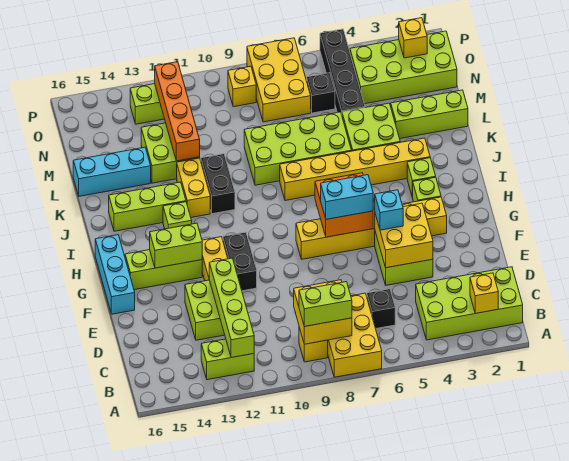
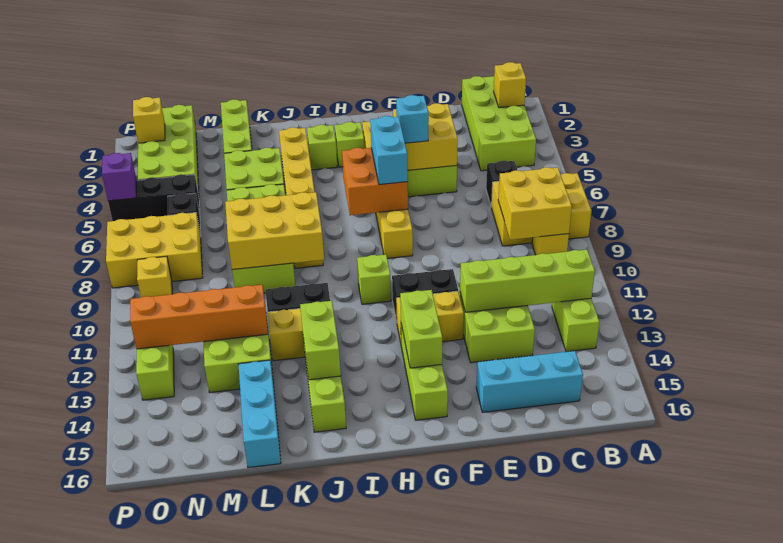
lime 1x2 brick [299,282,352,326] -> lime 1x2 brick moved to [300,301,341,380]
cyan 1x3 brick [95,235,135,314] -> cyan 1x3 brick moved to [476,351,583,412]
lime 1x1 brick [163,202,192,229] -> lime 1x1 brick moved to [357,254,391,304]
none -> yellow 2x3 brick [225,192,324,270]
black 1x4 brick [320,29,365,114] -> black 1x3 brick [108,174,200,221]
none -> purple 1x1 brick [102,153,136,201]

